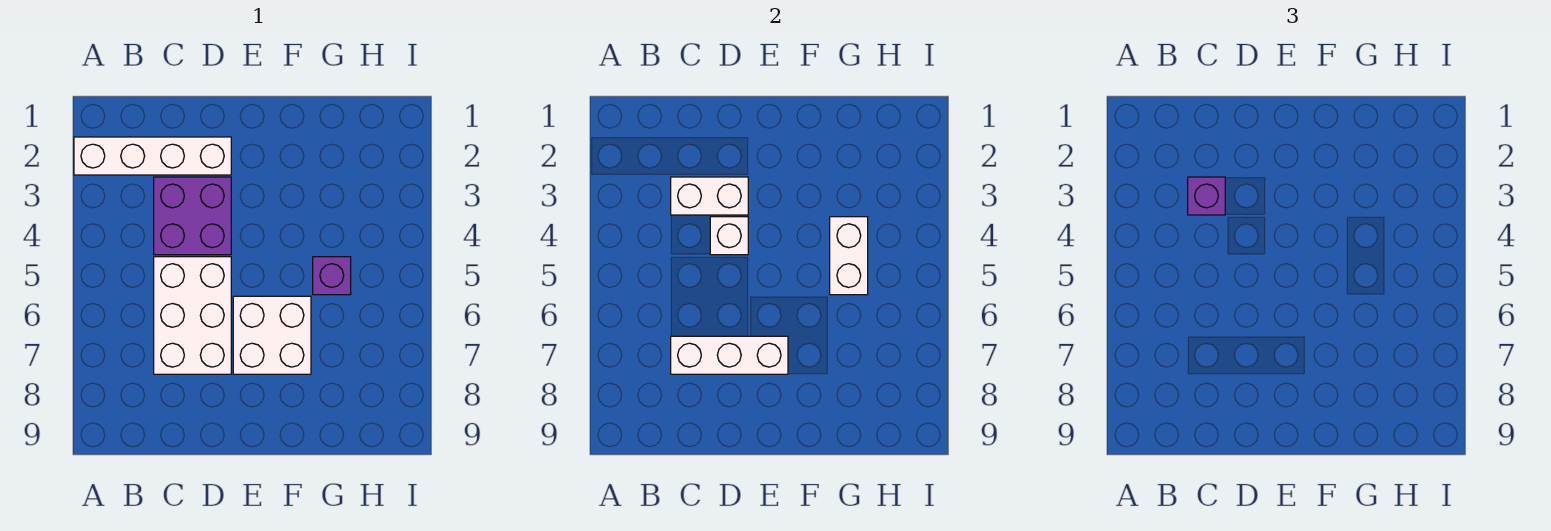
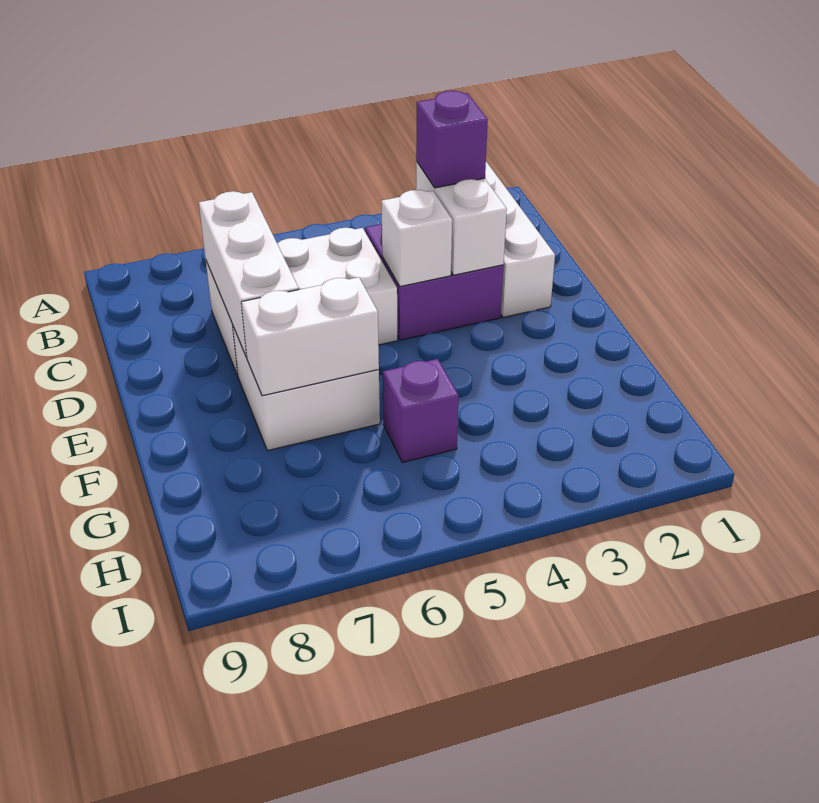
white 1x2 brick [830,217,868,295] -> white 1x2 brick moved to [241,277,379,396]

